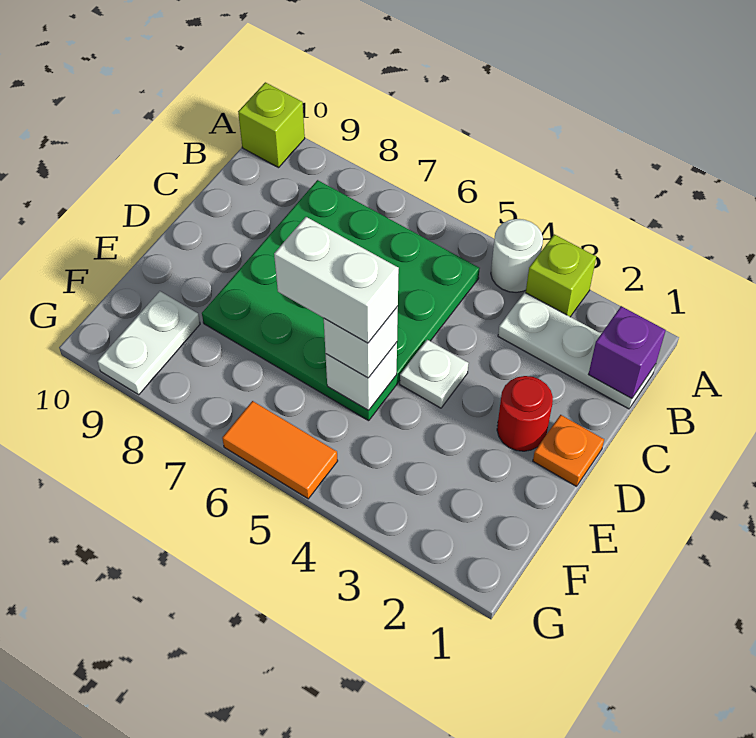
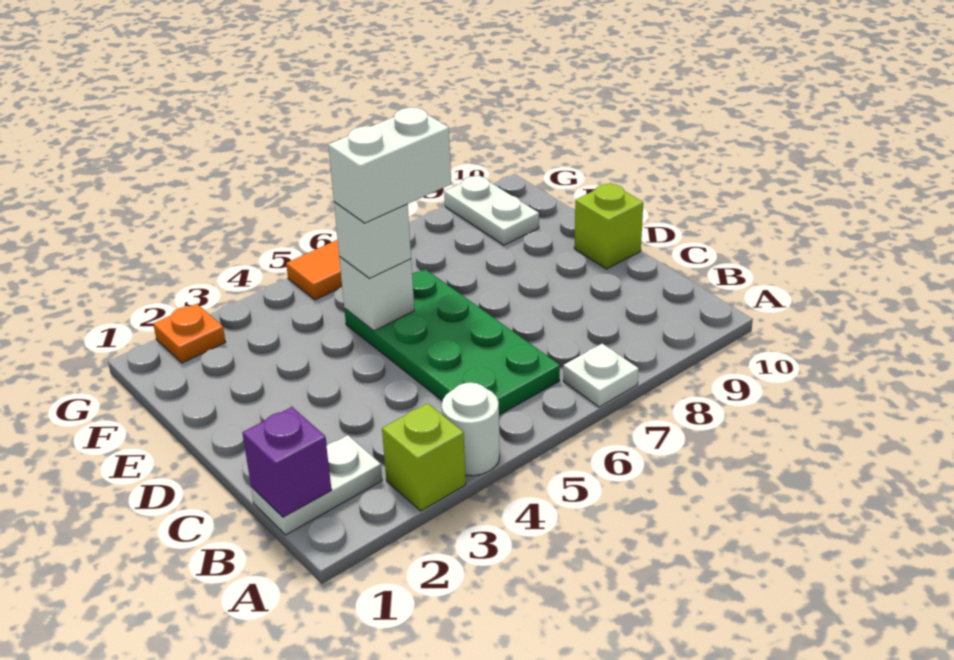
lime 1x1 brick [238,82,305,168] -> lime 1x1 brick moved to [574,183,643,269]
white 1x3 plate [498,292,656,409] -> white 1x2 plate [251,435,382,535]
green 4x4 plate [202,180,480,421] -> green 2x4 plate [344,269,560,415]
orange 1x1 plate [533,415,604,486] -> orange 1x1 plate moved to [153,304,225,363]
red 1x1 round brick [497,376,553,451] -> none
white 1x1 plate [400,340,469,408] -> white 1x1 plate moved to [563,344,639,407]

